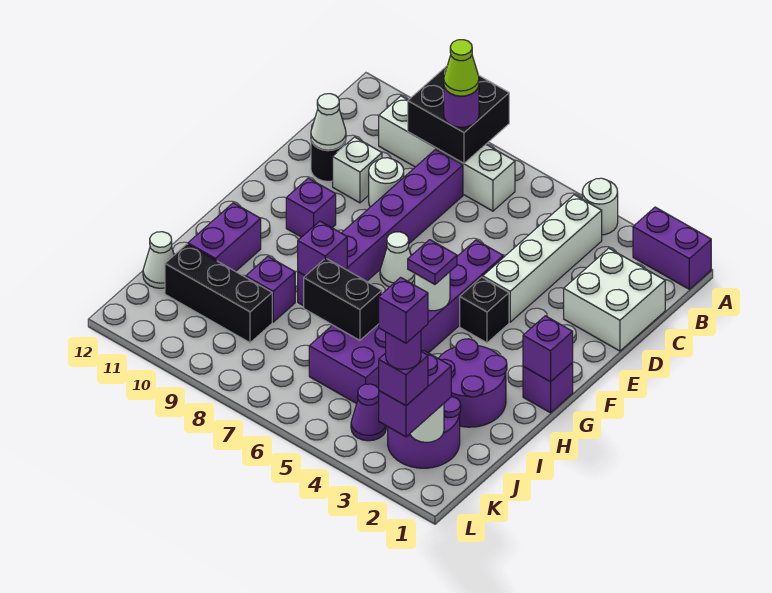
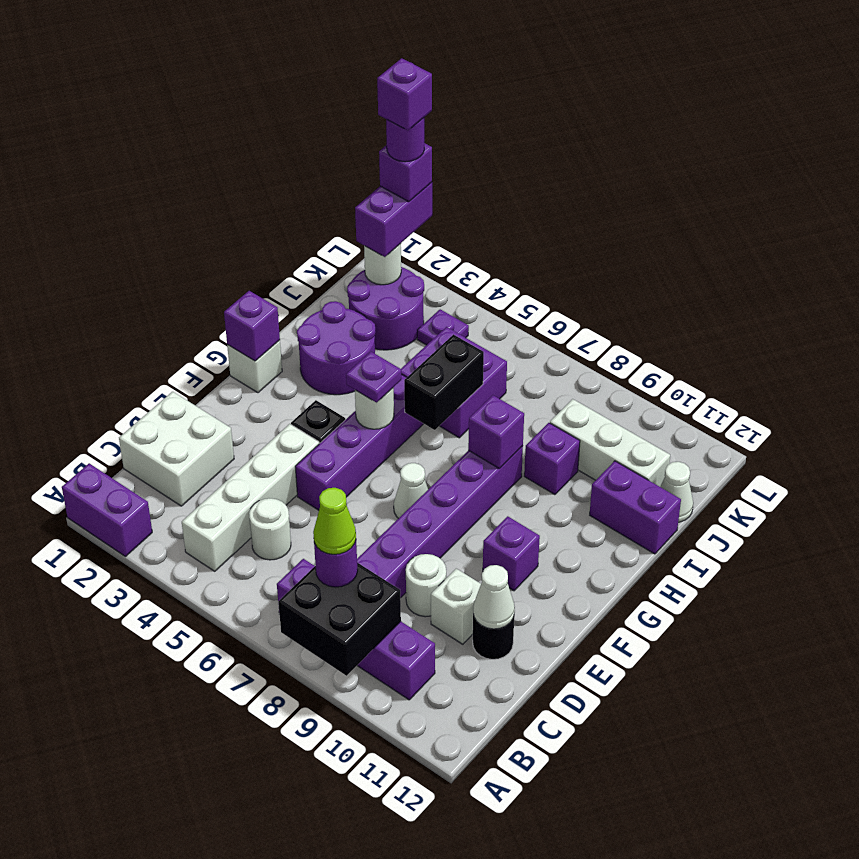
white 1x1 round brick [582,178,618,235] -> white 1x1 round brick moved to [249,498,291,560]
white 1x4 brick [379,96,515,211] -> purple 1x4 brick [277,559,435,700]
purple 1x1 brick [523,363,573,413] -> white 1x1 brick [227,340,282,393]
purple 1x2 brick [188,203,261,272] -> purple 1x2 brick turned to [590,461,681,554]
black 1x2 brick [304,258,382,340] -> black 1x2 brick turned to [404,335,484,430]
black 1x3 brick [165,244,272,343] -> white 1x3 brick [550,399,670,487]
purple 1x1 cone [351,384,386,441] -> purple 1x1 plate [417,309,469,345]

